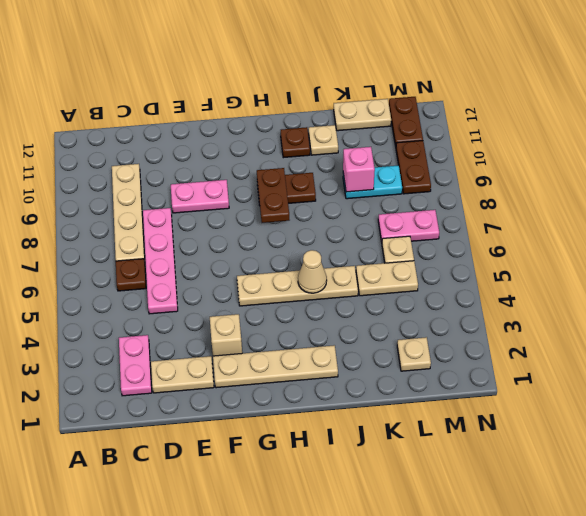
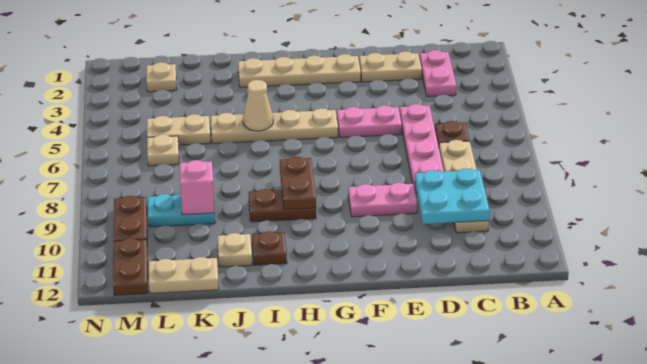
none -> cyan 2x2 plate [415,169,490,224]
tan 1x1 brick [210,314,242,356] -> none
pink 1x2 plate [378,210,439,242] -> pink 1x2 plate moved to [337,105,402,137]

